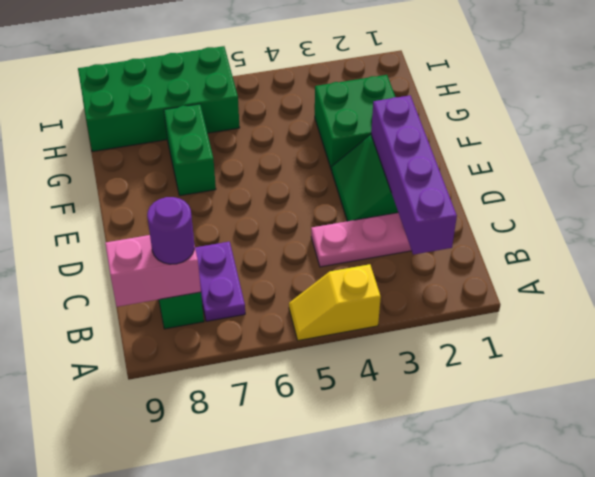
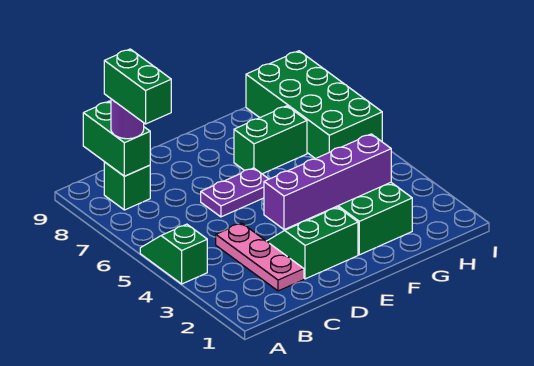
yellow 1x2 slope [289,264,381,341] -> green 1x2 slope [140,224,207,284]
purple 1x4 brick [371,95,457,255] -> purple 1x4 brick moved to [264,134,391,230]
purple 1x2 plate [195,242,245,321] -> purple 1x2 plate moved to [201,168,268,217]
none -> green 1x2 brick [104,49,171,124]
pink 1x2 brick [105,235,201,307] -> green 1x2 brick [83,101,150,176]

